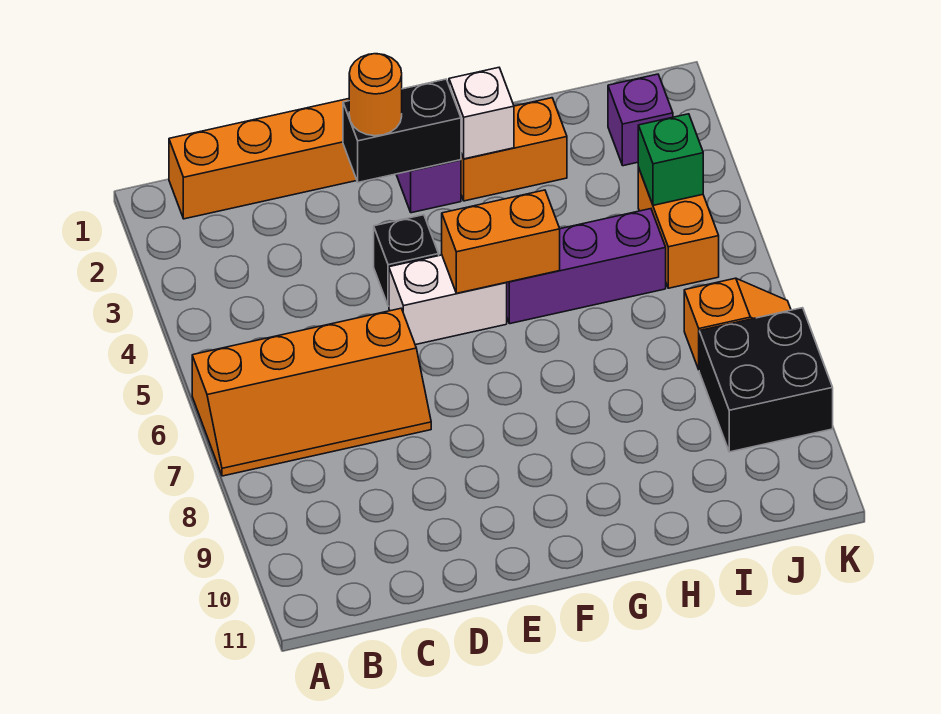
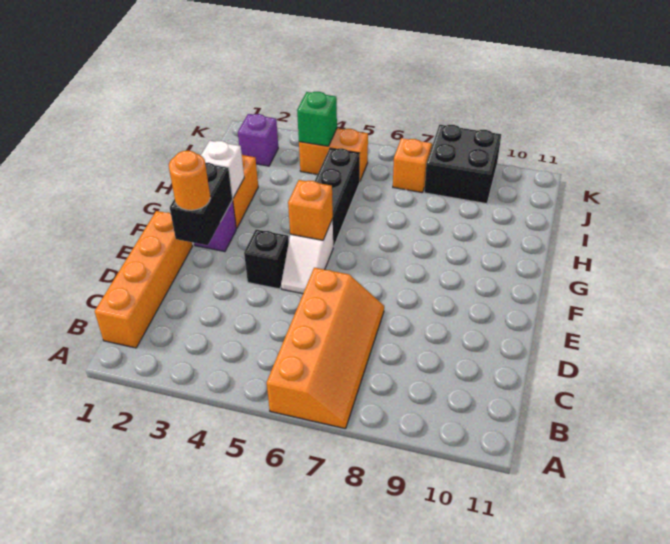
white 1x2 brick [389,255,507,345] -> white 1x2 slope [281,219,333,294]
orange 1x2 brick [442,190,560,293] -> orange 1x1 brick [288,180,333,240]
purple 1x3 brick [507,209,666,324] -> black 1x3 brick [315,148,360,247]

